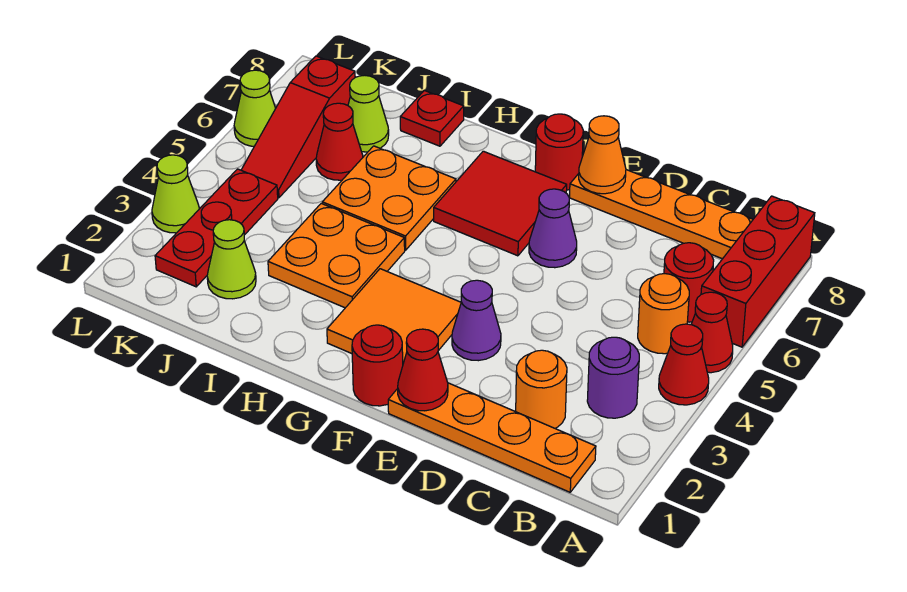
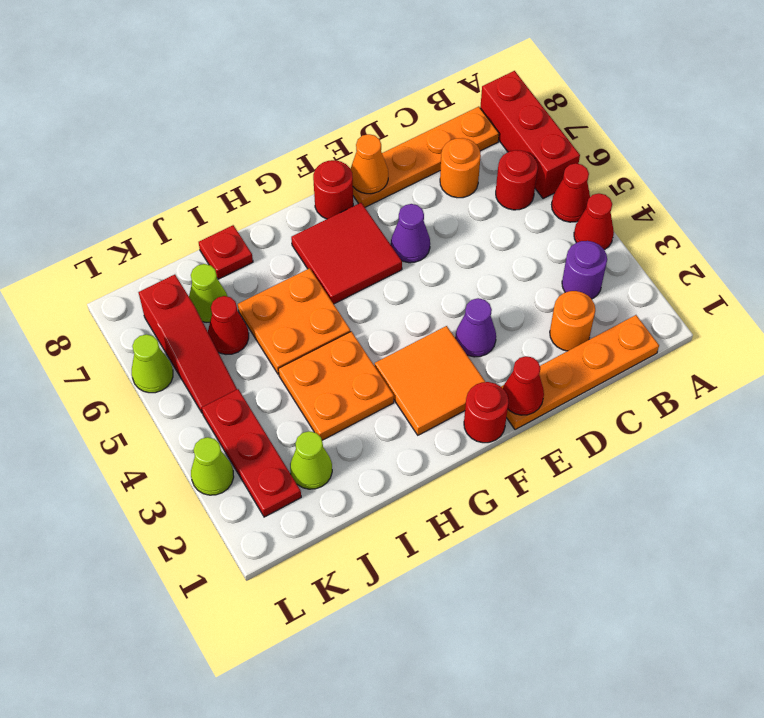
orange 1x1 round brick [638,274,689,354] -> orange 1x1 round brick moved to [440,138,481,198]

